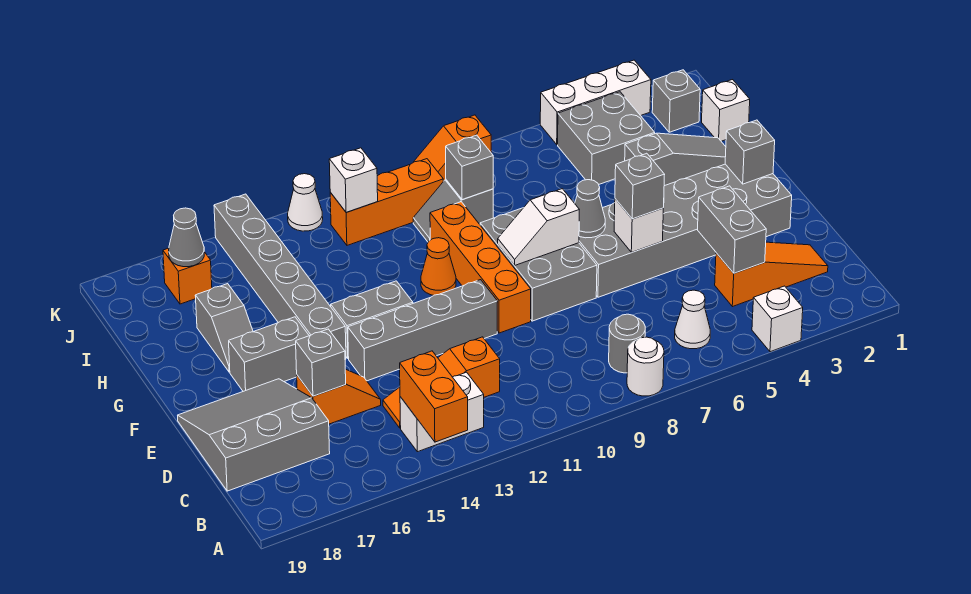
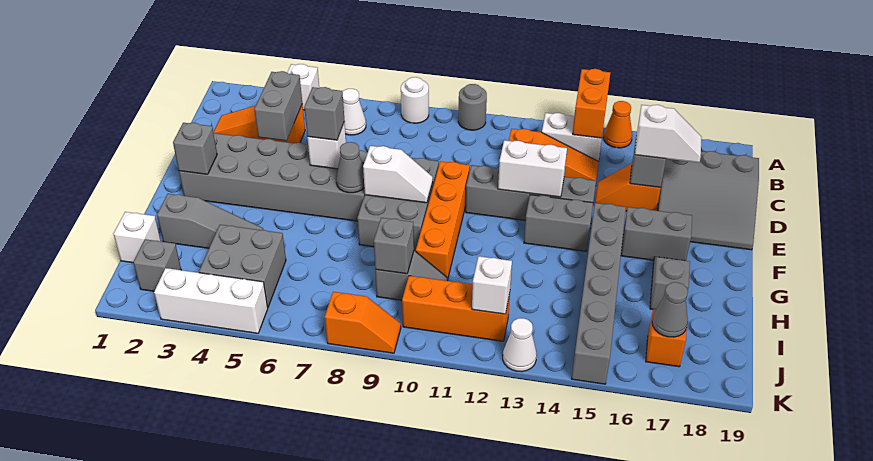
grey 1x1 round brick [609,314,645,373] -> grey 1x1 round brick moved to [458,84,487,130]
none -> white 1x2 slope [635,105,702,162]
none -> white 1x2 brick [498,140,567,197]
orange 1x1 cone [421,238,456,295] -> orange 1x1 cone moved to [604,101,632,148]
grey 1x3 slope [625,133,726,186] -> grey 1x3 slope turned to [157,194,263,248]

